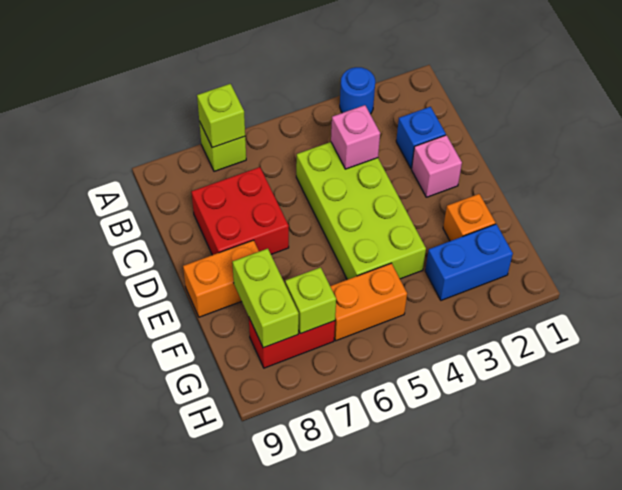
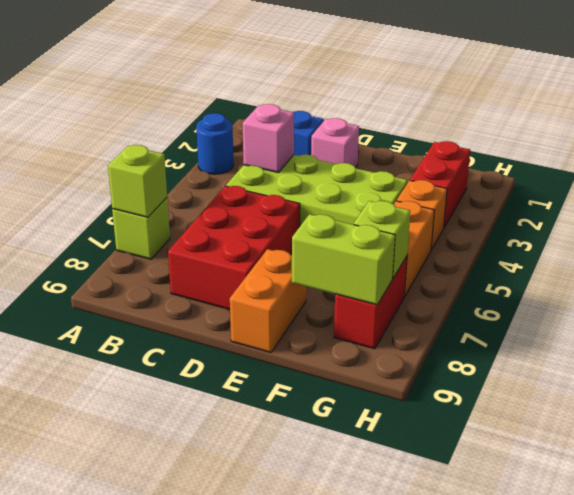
red 2x2 brick [191,167,289,255] -> red 2x3 brick [168,186,300,309]
orange 1x1 brick [443,194,496,241] -> orange 1x1 brick moved to [397,180,447,250]
blue 1x2 brick [425,224,513,300] -> red 1x2 brick [410,141,470,227]

